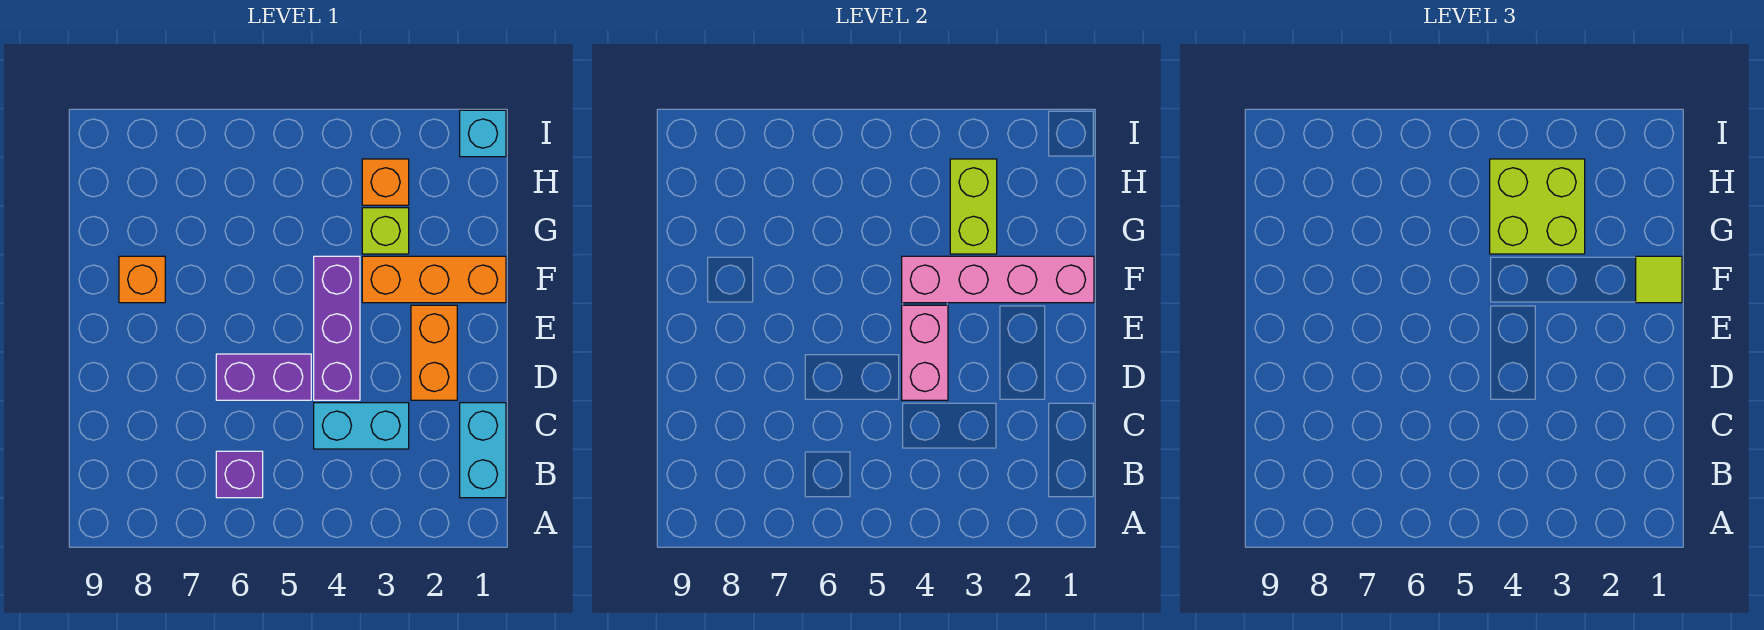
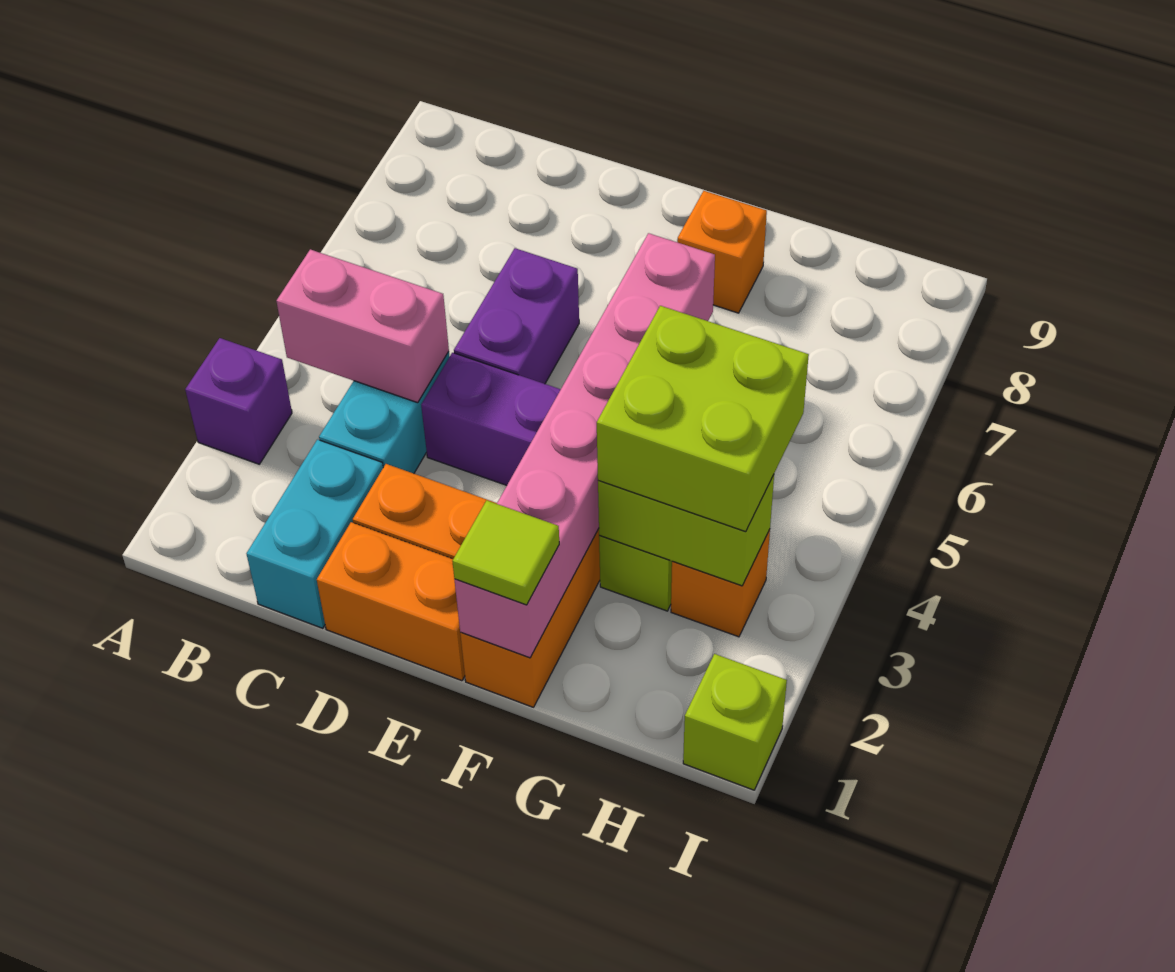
cyan 1x2 brick [460,403,506,498] -> cyan 1x2 brick turned to [247,440,383,628]
purple 1x1 brick [216,451,263,498] -> purple 1x1 brick moved to [185,338,292,464]
none -> orange 1x2 brick [317,522,465,681]
pink 1x2 brick [902,305,948,400] -> pink 1x2 brick moved to [276,249,449,403]
pink 1x4 brick [902,256,1094,303] -> pink 1x6 brick [454,233,715,658]
cyan 1x1 brick [460,110,506,157] -> lime 1x1 brick [683,654,787,790]

